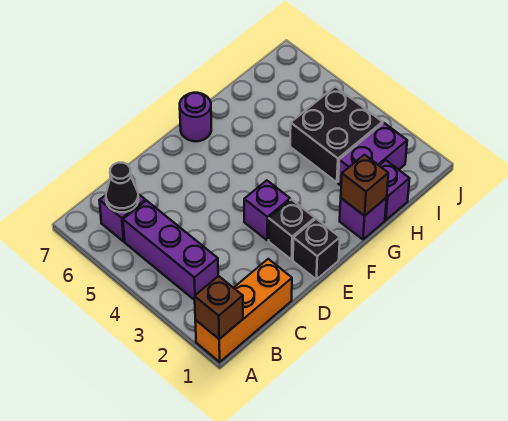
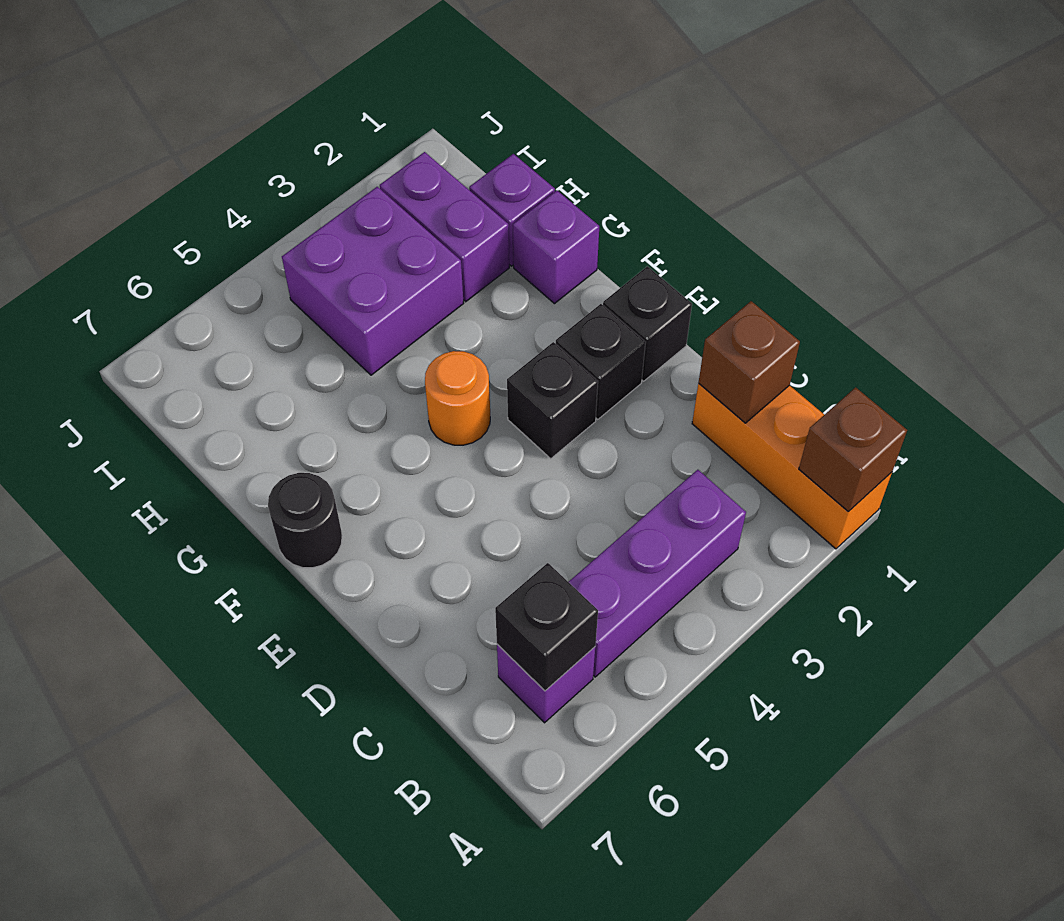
black 1x1 cone [106,163,138,212] -> black 1x1 brick [495,563,598,691]
purple 1x1 brick [244,180,290,240] -> black 1x1 brick [507,342,598,459]
none -> orange 1x1 round brick [425,351,490,445]
purple 1x1 round brick [180,93,211,141] -> black 1x1 round brick [268,473,342,568]
brown 1x1 brick [341,155,388,216] -> brown 1x1 brick moved to [698,301,800,423]
black 2x2 brick [290,87,383,182] -> purple 2x2 brick [282,187,464,375]

